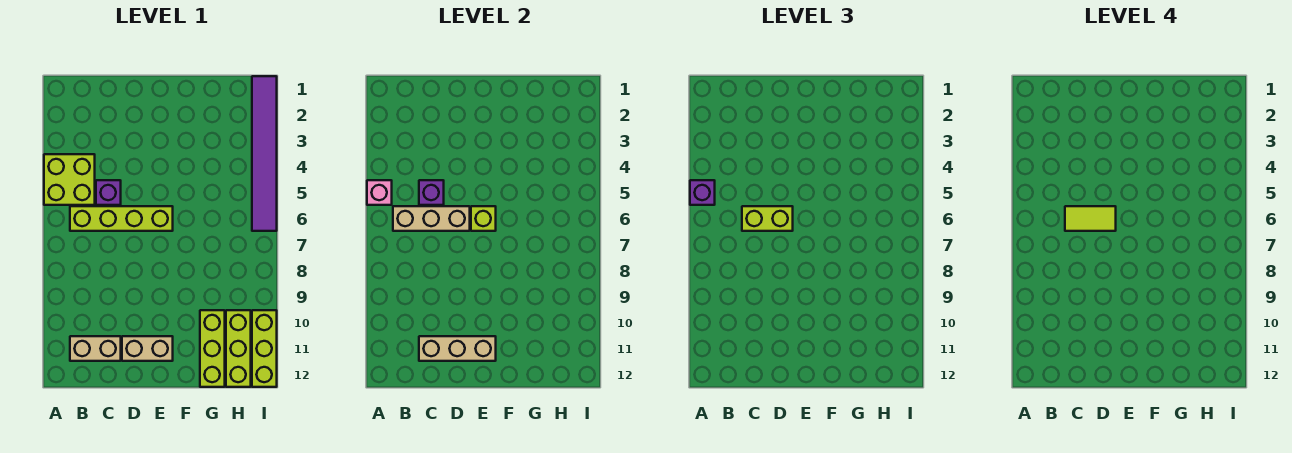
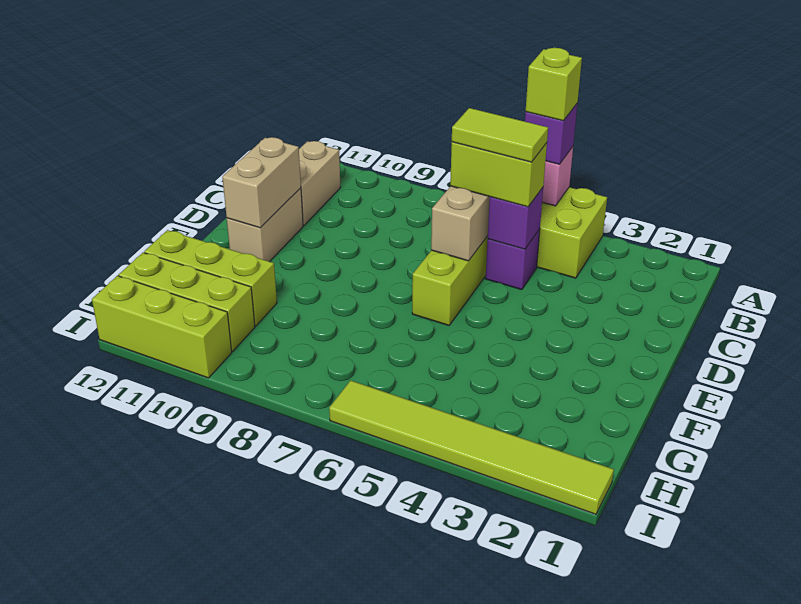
lime 1x2 brick [742,206,793,231] -> lime 1x2 brick turned to [450,142,547,207]
lime 1x2 tile [1065,206,1116,231] -> lime 1x2 tile turned to [452,108,548,162]
tan 1x3 brick [419,336,496,361] -> tan 1x2 brick [222,137,301,228]
lime 1x1 brick [471,206,496,231] -> lime 1x1 brick moved to [526,48,582,121]
purple 1x6 tile [252,76,277,231] -> lime 1x6 tile [329,380,614,514]

